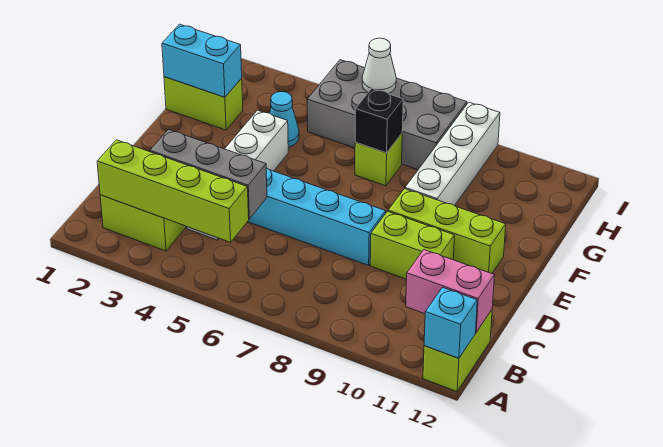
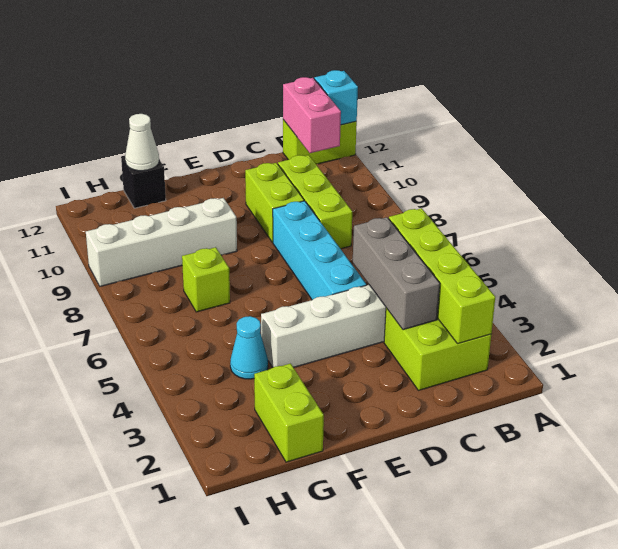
lime 1x3 brick [388,189,506,274] -> lime 1x3 brick moved to [278,155,352,249]
cyan 1x2 brick [162,24,242,97] -> none
black 1x1 brick [355,89,403,153] -> black 1x1 brick moved to [121,156,166,208]
grey 2x4 brick [307,60,467,170] -> none
white 1x1 cone [362,38,396,94] -> white 1x1 cone moved to [125,114,159,171]

